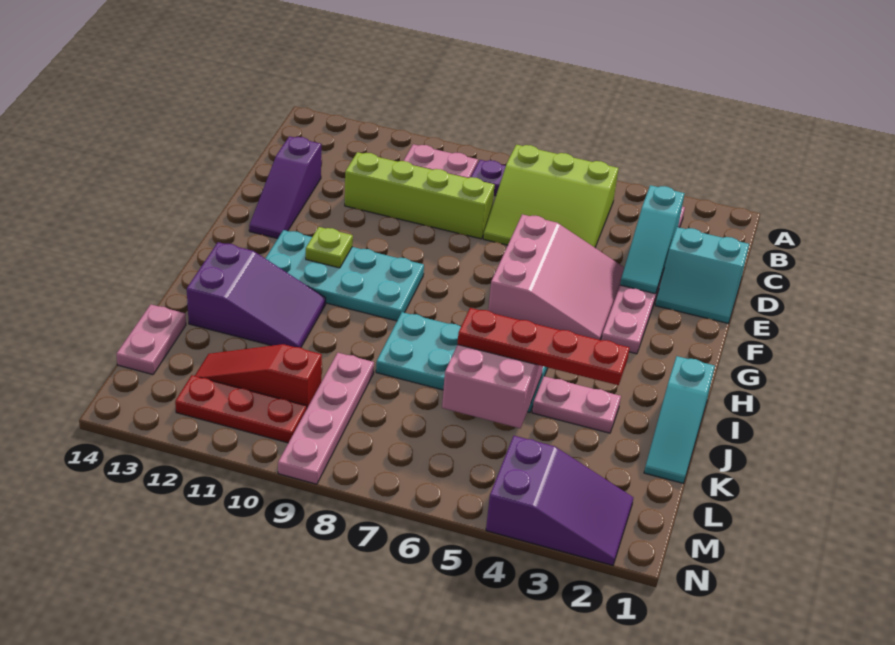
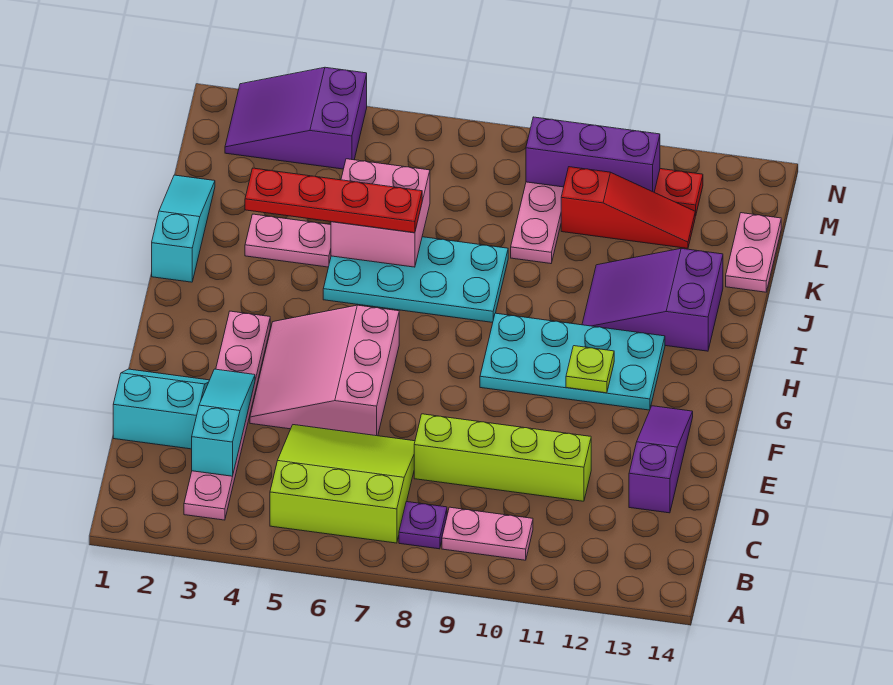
none -> purple 1x3 brick [526,117,660,192]

